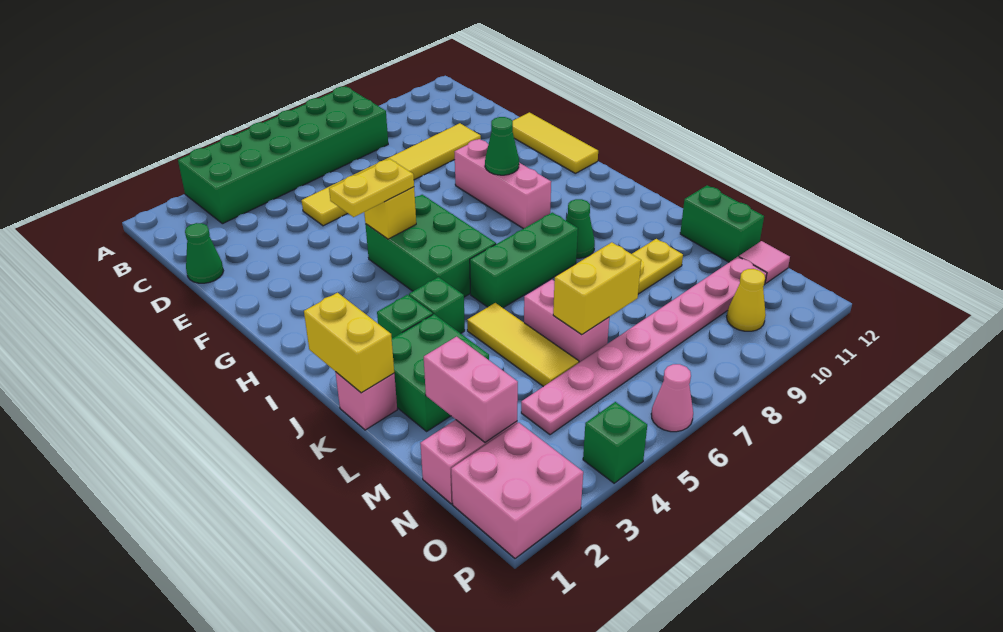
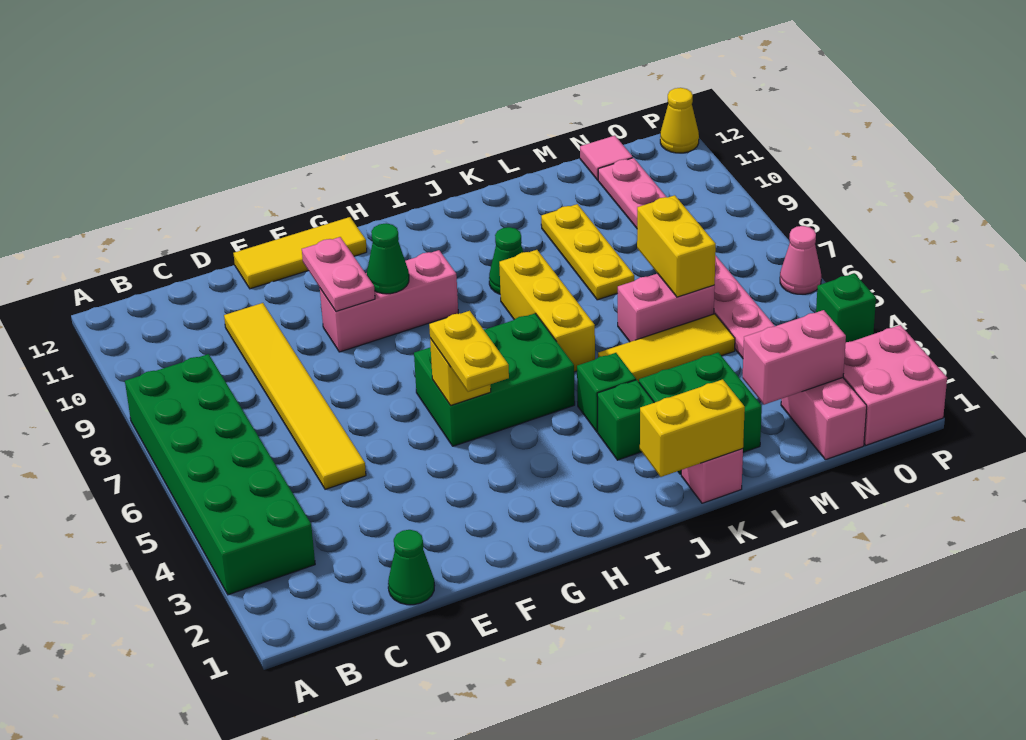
none -> pink 1x2 plate [302,237,375,311]
green 1x3 brick [470,213,578,308] -> yellow 1x3 brick [499,250,595,372]
green 1x2 brick [680,185,764,262] -> none
yellow 1x1 cone [727,269,766,331] -> yellow 1x1 cone moved to [660,88,699,153]

